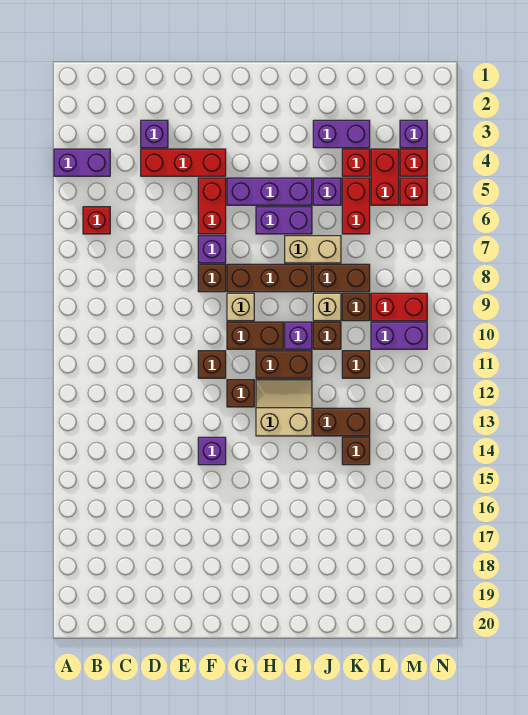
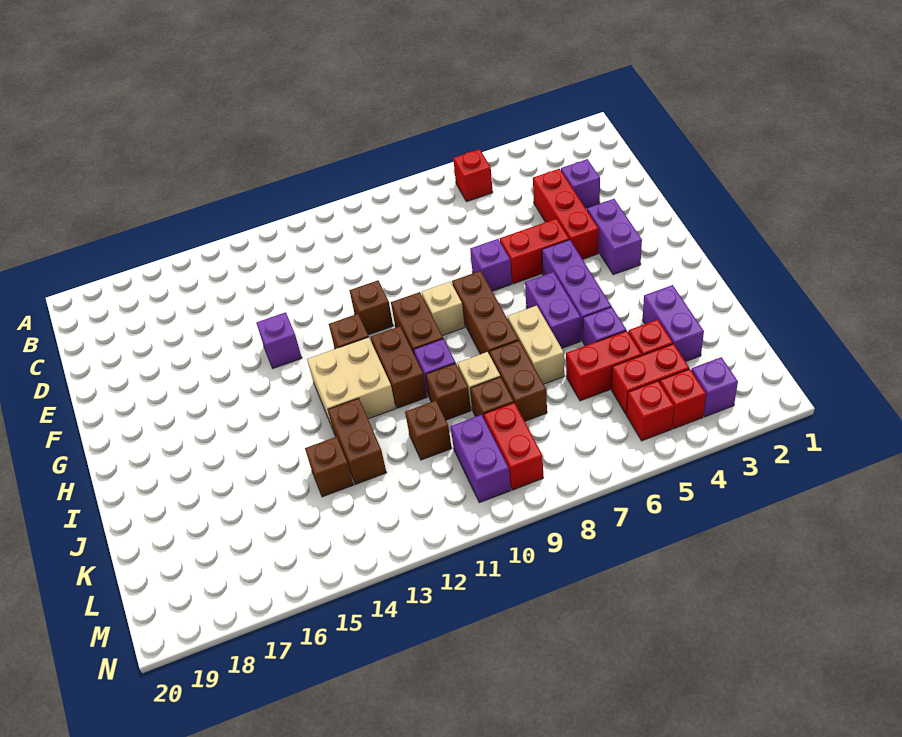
purple 1x2 brick [54,149,110,176] -> purple 1x2 brick moved to [587,199,642,275]
brown 1x1 brick [198,264,226,292] -> none
tan 2x2 slope [256,380,312,436] -> tan 2x2 brick [307,337,396,429]

